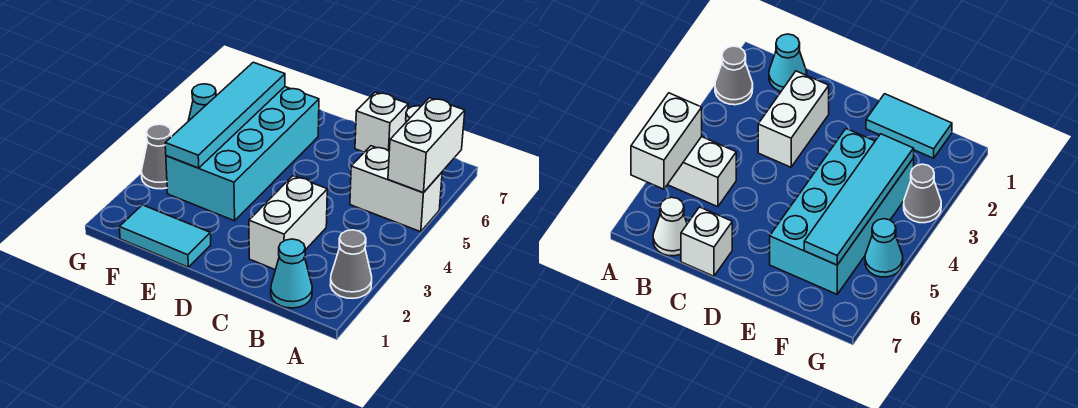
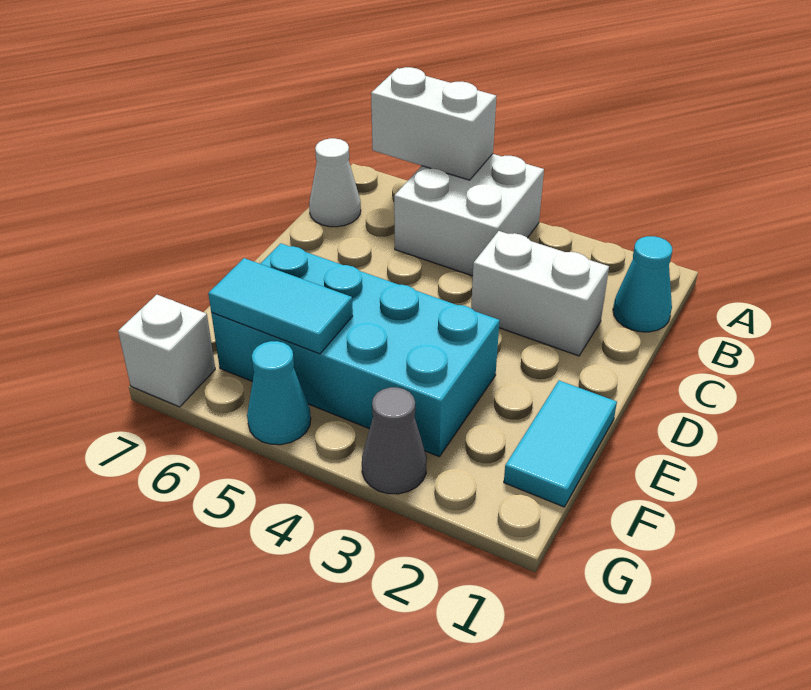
grey 1x1 cone [330,230,372,298] -> none
white 1x2 brick [350,146,442,232] -> white 2x2 brick [394,154,544,276]
white 1x1 brick [355,92,408,152] -> white 1x1 brick moved to [118,295,215,407]
cyan 1x4 tile [165,62,285,168] -> cyan 1x2 tile [208,258,353,354]

